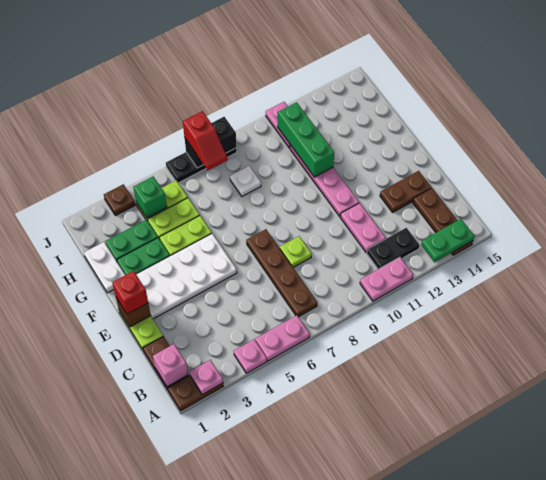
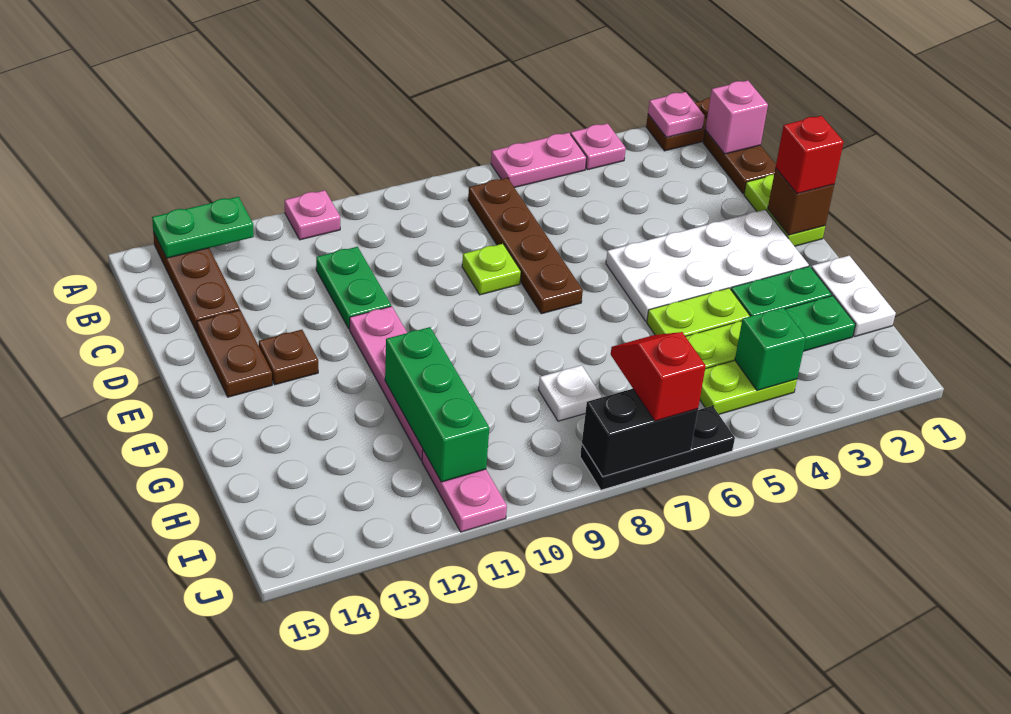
pink 1x2 plate [360,257,413,301] -> pink 1x1 plate [285,190,340,240]
black 1x2 plate [367,228,419,269] -> none
pink 1x2 plate [340,203,386,253] -> green 1x2 plate [316,247,391,329]
brown 1x2 plate [380,171,431,212] -> brown 1x2 plate turned to [197,310,272,397]
brown 1x1 plate [104,184,135,216] -> brown 1x1 plate moved to [259,330,318,385]

